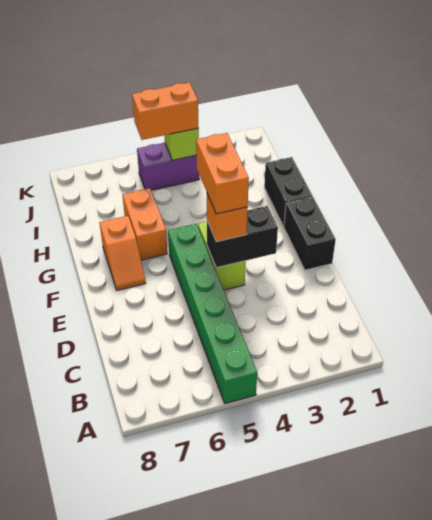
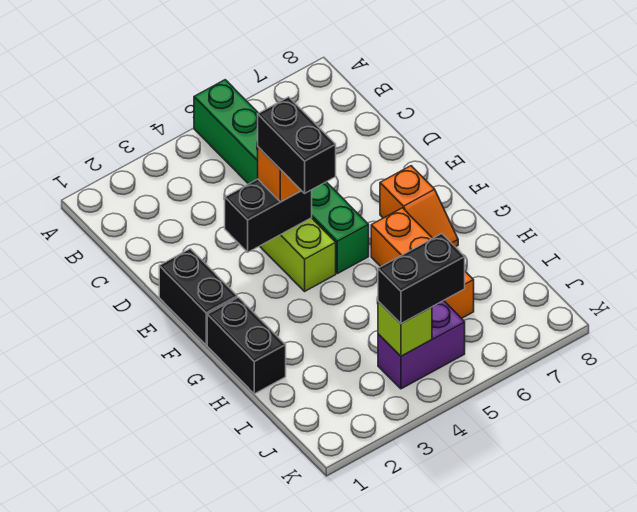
orange 1x2 brick [196,133,249,214] -> black 1x2 brick [258,97,336,193]
orange 1x2 slope [99,216,146,290] -> orange 1x2 slope turned to [380,166,458,247]
orange 1x2 brick [122,188,167,260] -> orange 1x3 brick [371,208,474,319]
orange 1x2 brick [132,82,199,140] -> black 1x2 brick [378,234,465,324]

